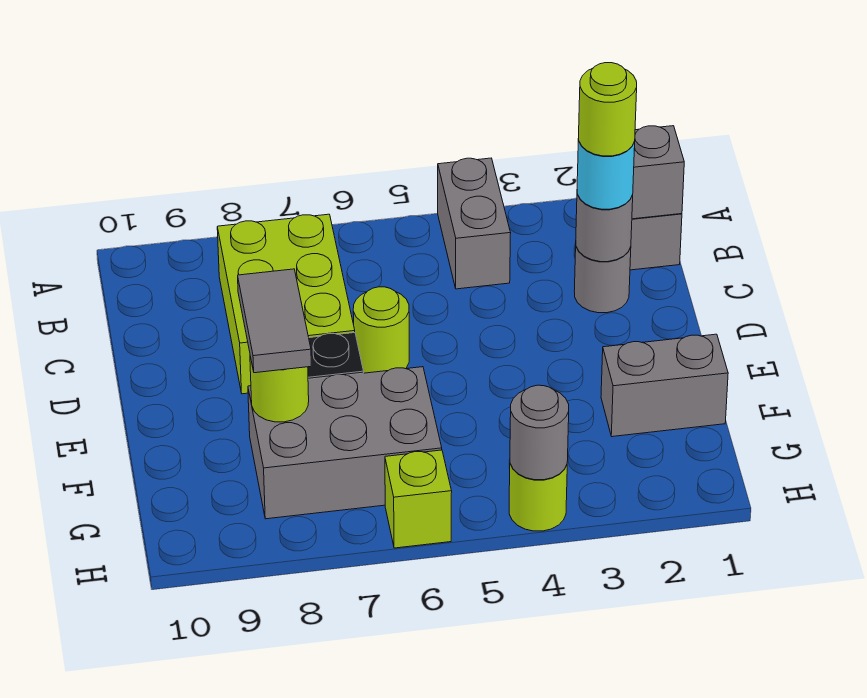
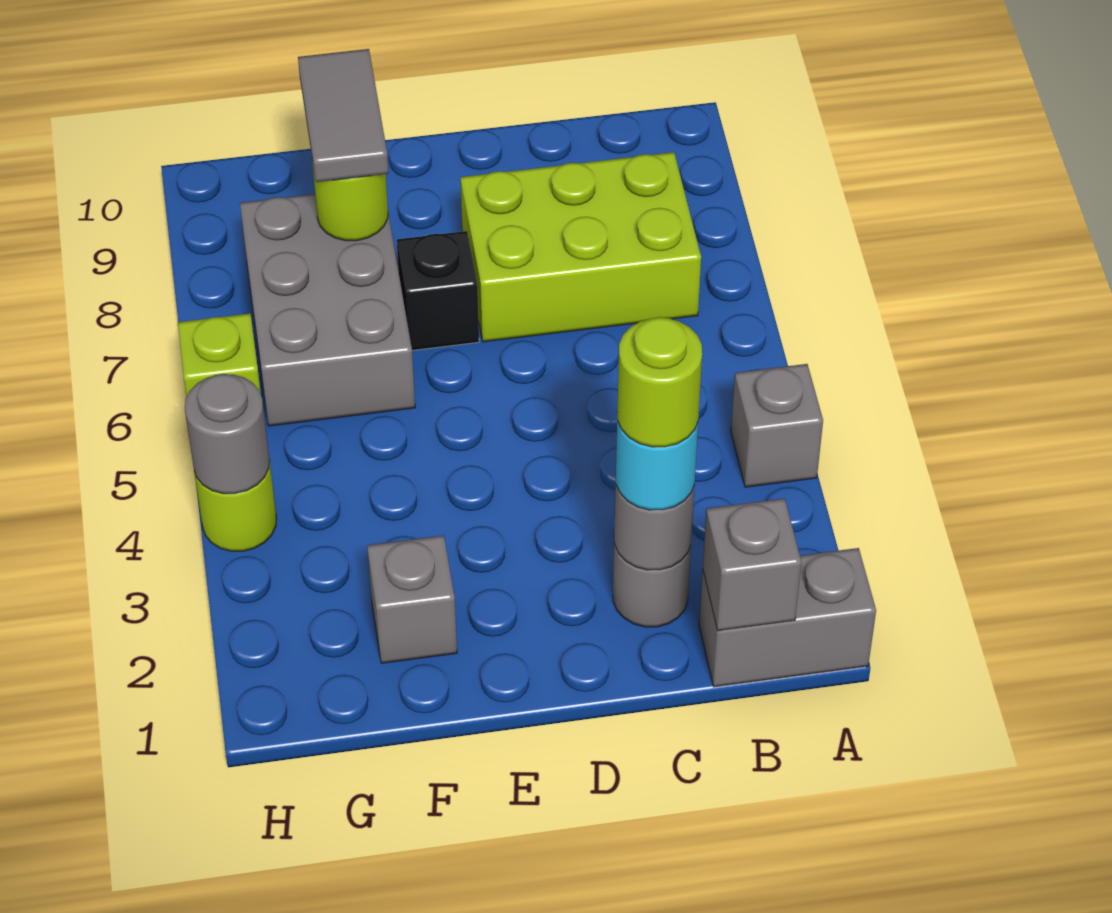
grey 1x2 brick [438,158,511,289] -> grey 1x1 brick [731,364,823,487]
lime 1x1 round brick [353,287,409,373] -> none
grey 1x2 tile [238,269,311,373] -> grey 1x2 tile turned to [298,49,389,182]
grey 1x2 brick [601,334,728,437] -> grey 1x1 brick [367,535,457,663]

